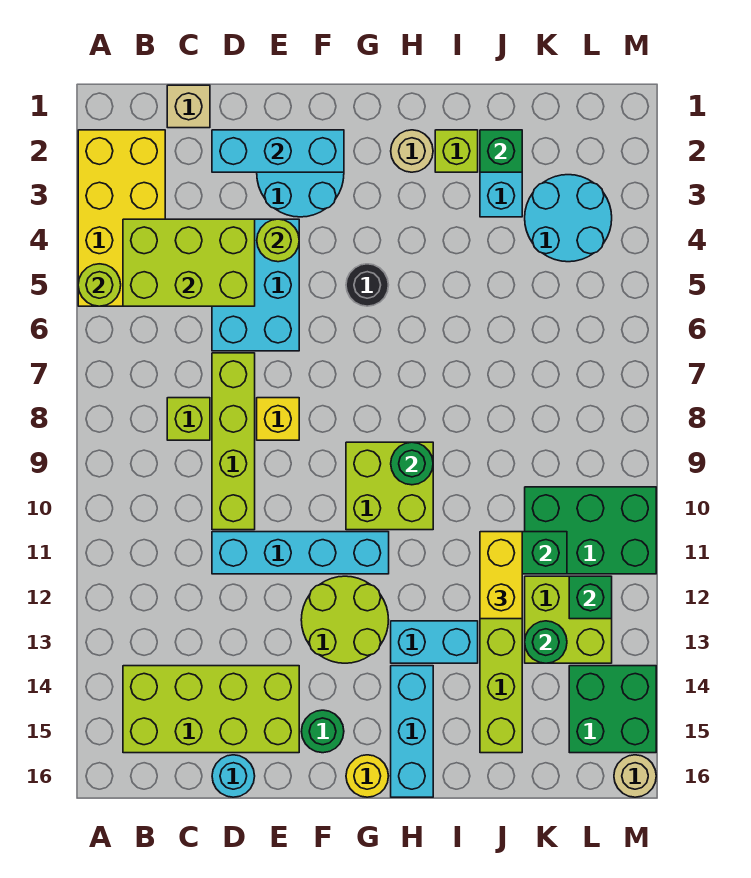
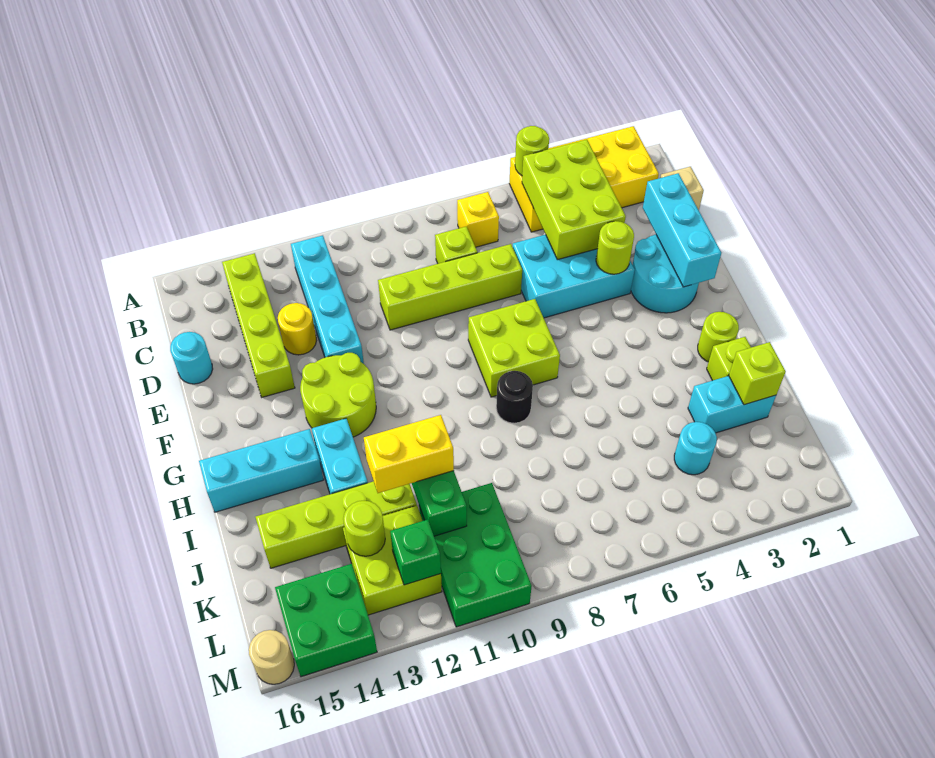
lime 2x4 brick [123,666,299,753] -> lime 1x4 brick [222,253,295,397]
cyan 1x4 brick [212,532,389,574] -> cyan 1x4 brick moved to [291,235,364,364]
yellow 1x1 brick [257,398,299,440] -> yellow 1x1 brick moved to [457,192,499,247]
green 1x1 round brick [301,710,344,753] -> none
black 1x1 round brick [346,264,388,306] -> black 1x1 round brick moved to [496,371,533,423]
lime 2x2 brick [346,442,433,530] -> lime 2x2 brick moved to [468,299,560,397]
yellow 1x1 round brick [346,755,388,797] -> yellow 1x1 round brick moved to [278,303,316,355]
tan 1x1 round brick [391,130,433,172] -> lime 1x1 round brick [698,312,739,362]
green 1x1 round brick [391,442,433,485] -> none
green 1x1 brick [480,130,522,172] -> lime 1x1 brick [729,342,786,405]
cyan 2x2 round brick [525,175,612,262] -> cyan 1x1 round brick [674,422,717,475]
green 1x1 round brick [525,621,567,663] -> lime 1x1 round brick [343,501,385,556]

